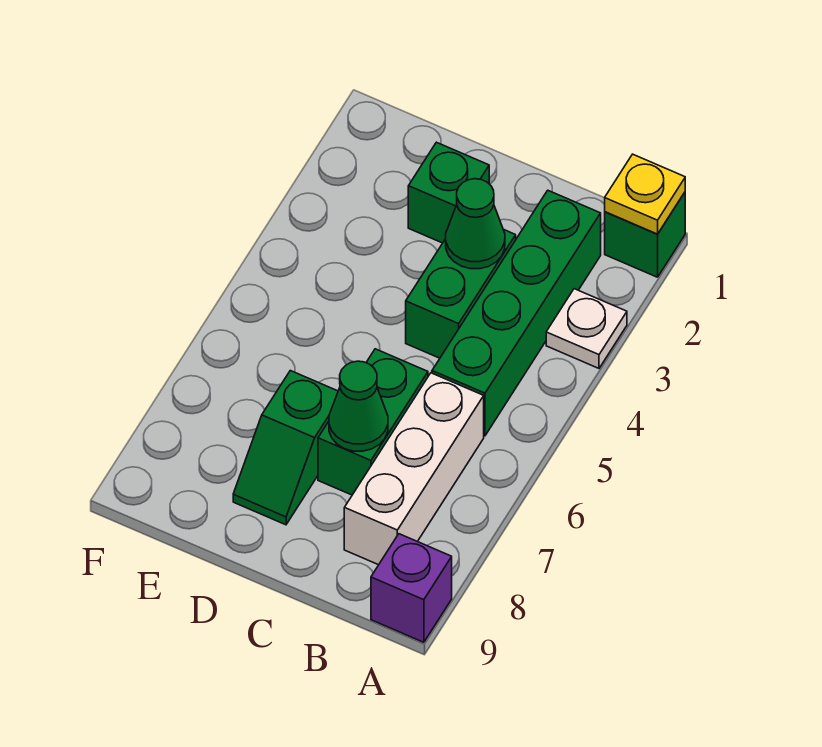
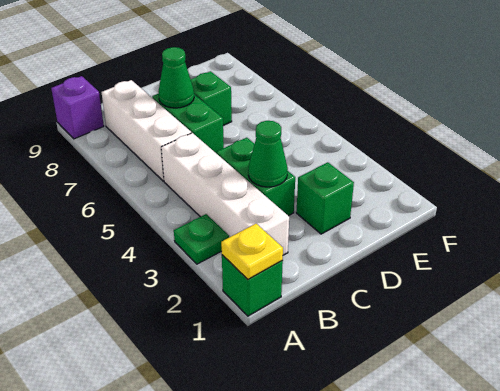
white 1x1 plate [546,289,627,368] -> green 1x1 plate [174,214,229,264]
green 1x4 brick [432,190,601,436] -> white 1x4 brick [161,133,289,255]

